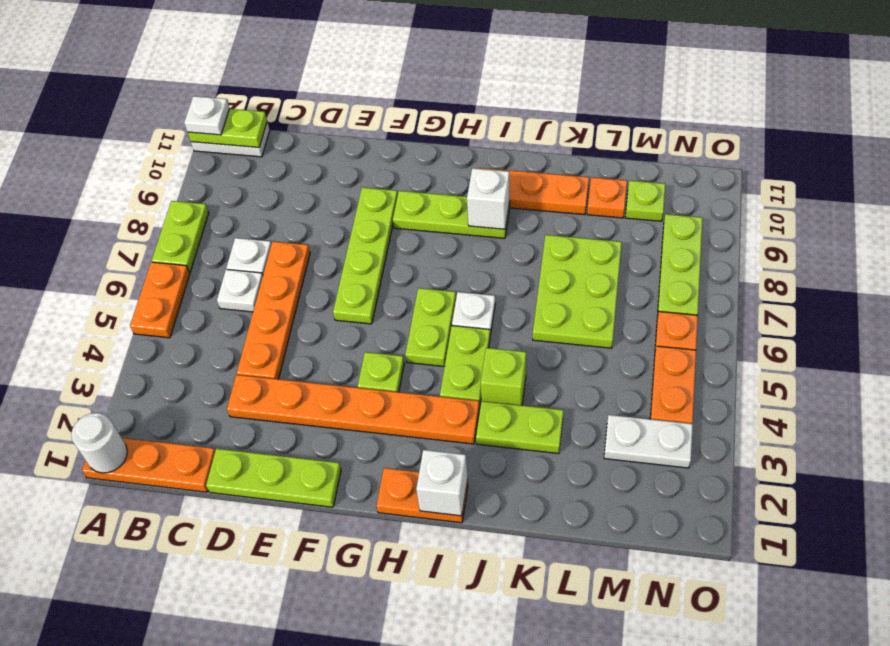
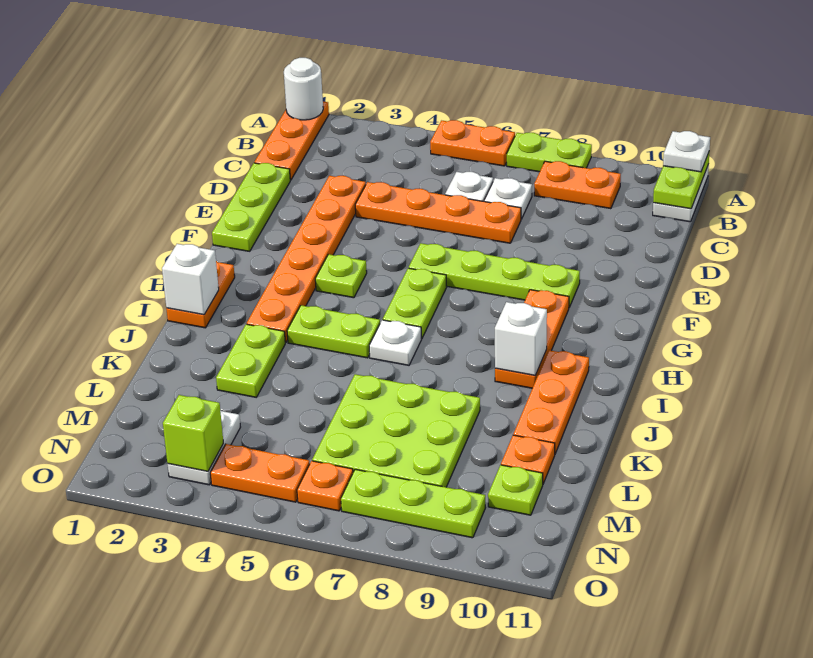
none -> orange 1x2 plate [534,161,621,209]
lime 1x3 plate [393,191,510,238] -> orange 1x3 plate [495,290,569,388]
lime 1x2 plate [405,288,456,367] -> lime 1x2 plate turned to [383,268,447,338]
lime 1x1 brick [481,348,526,405] -> lime 1x1 brick moved to [163,395,223,471]
lime 2x3 plate [533,235,622,348] -> lime 3x3 plate [312,374,480,487]

